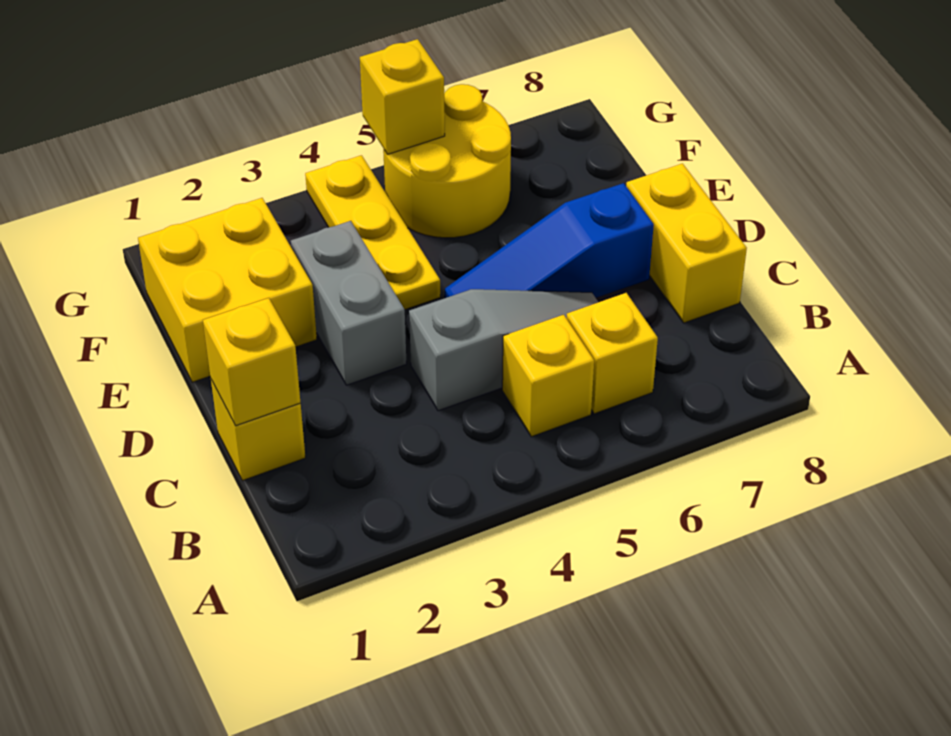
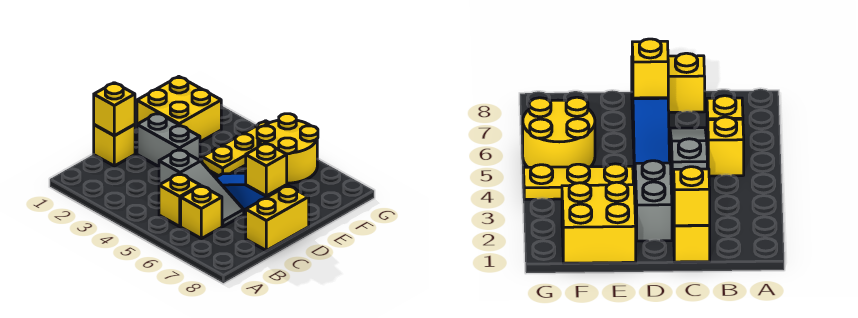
grey 1x2 brick [291,221,407,385] -> grey 1x2 brick turned to [137,113,200,166]
yellow 1x1 brick [360,39,445,155] -> yellow 1x1 brick moved to [246,143,287,196]

